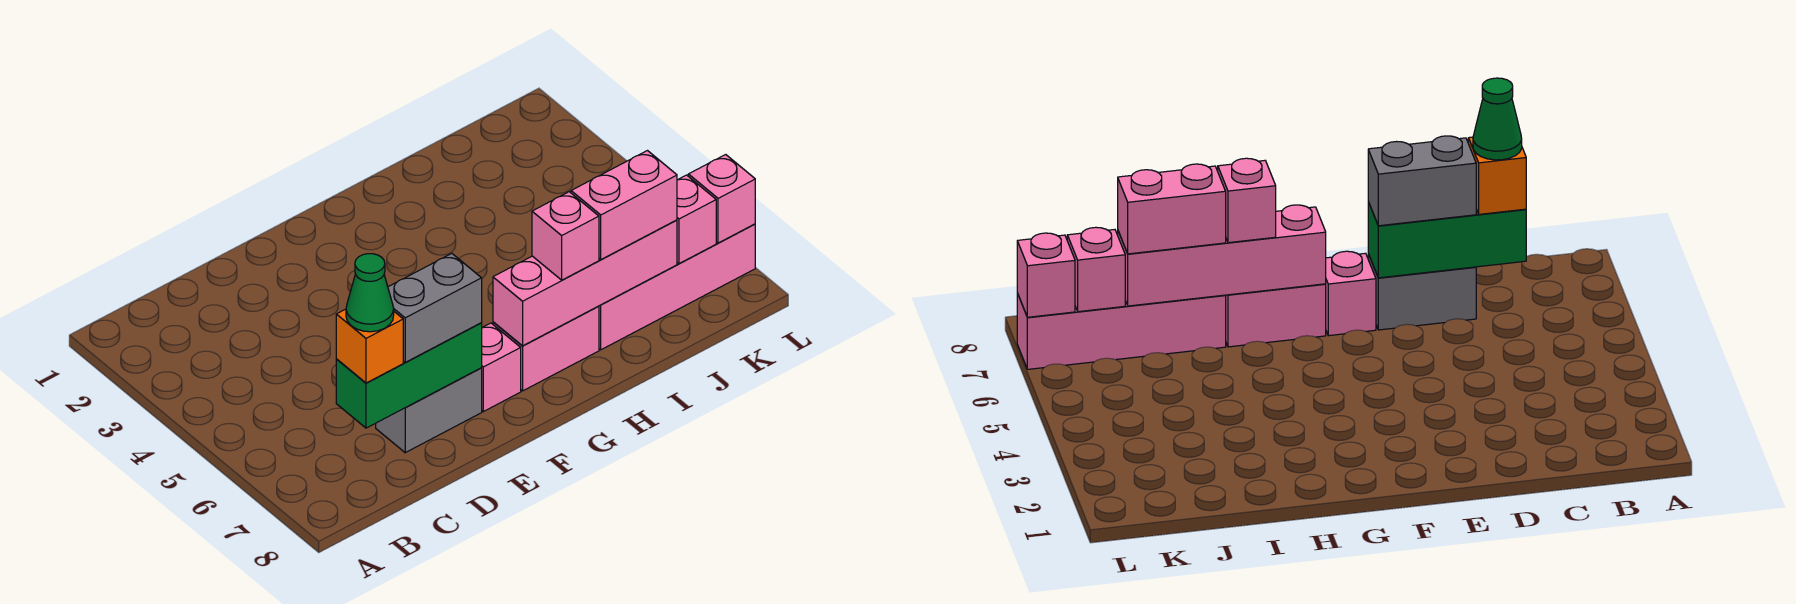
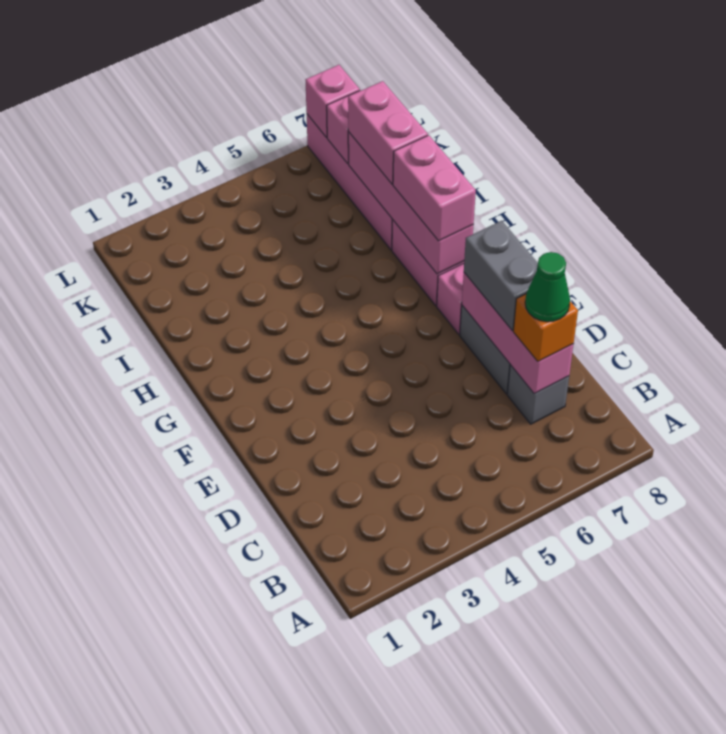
none -> grey 1x1 brick [507,365,569,424]
green 1x3 brick [336,323,482,428] -> pink 1x3 brick [462,273,573,394]
pink 1x1 brick [532,192,599,280] -> pink 1x2 brick [393,135,476,241]

